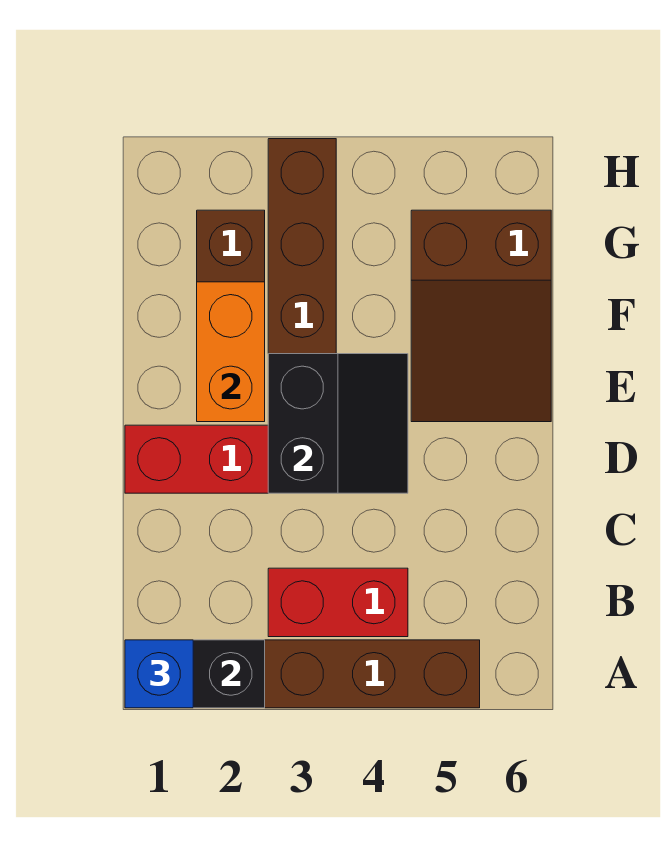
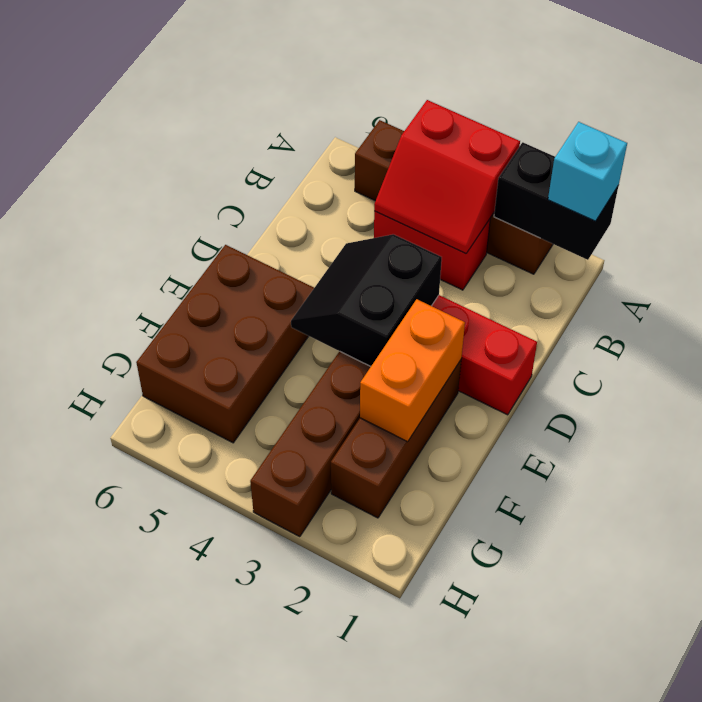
blue 1x1 brick [125,640,193,708] -> cyan 1x1 brick [548,122,627,221]
none -> red 2x2 slope [374,100,520,254]
brown 2x3 slope [411,210,551,422] -> brown 2x3 brick [136,245,314,443]

